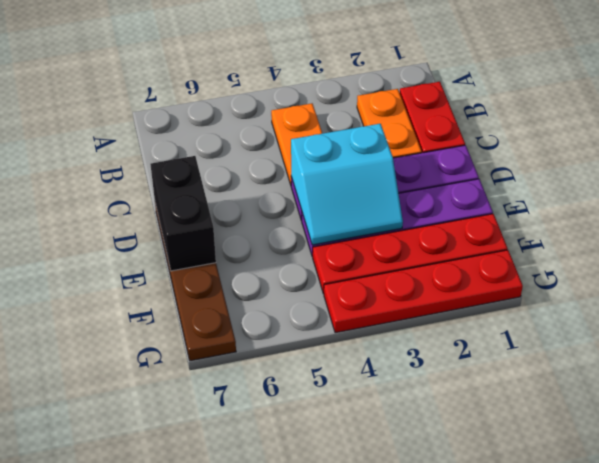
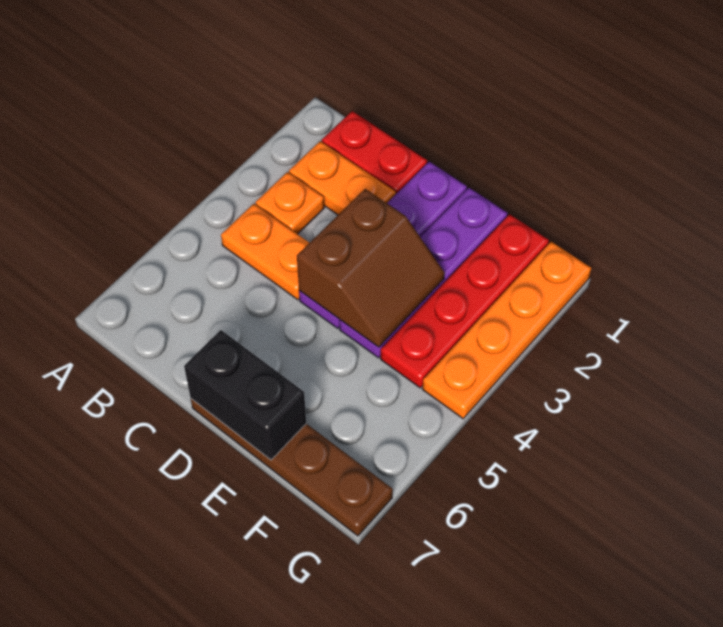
none -> orange 1x1 plate [255,172,324,234]
cyan 2x2 slope [291,124,403,245] -> brown 2x2 slope [297,189,445,347]
red 1x4 plate [324,250,523,333] -> orange 1x4 plate [422,242,591,419]

